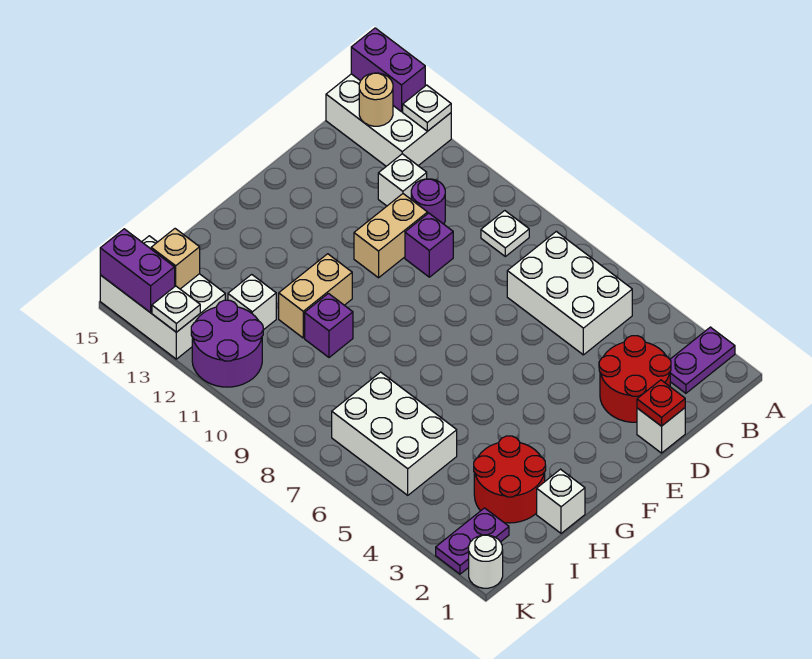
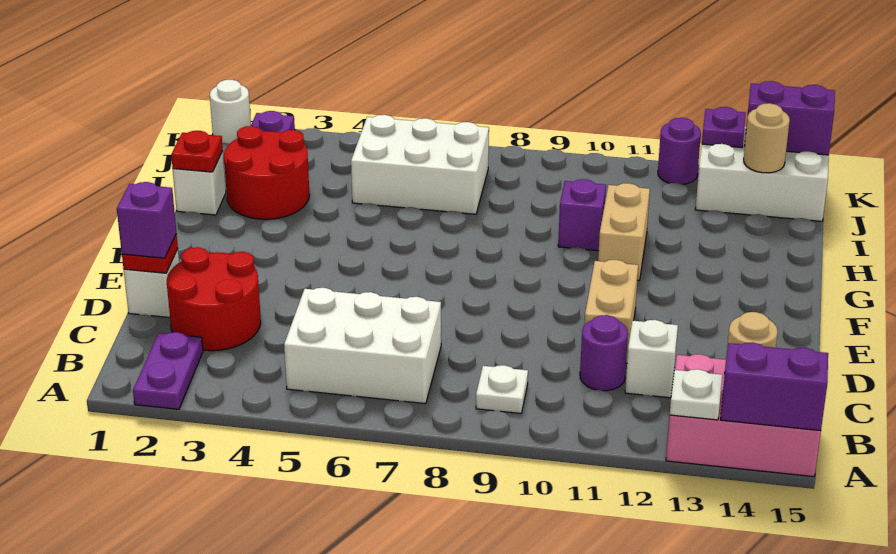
white 2x3 brick [326,74,451,166] -> pink 2x3 brick [666,354,821,477]
purple 1x1 brick [405,213,453,277] -> purple 1x1 brick moved to [117,182,176,258]
none -> red 1x1 plate [171,131,223,172]
white 1x1 brick [228,274,276,330] -> none
purple 2x2 round brick [191,300,263,387] -> purple 1x1 round brick [658,118,701,184]
tan 1x1 brick [151,229,200,289] -> tan 1x1 round brick [744,103,790,173]
white 1x1 plate [152,286,200,332] -> purple 1x1 plate [702,107,746,148]

